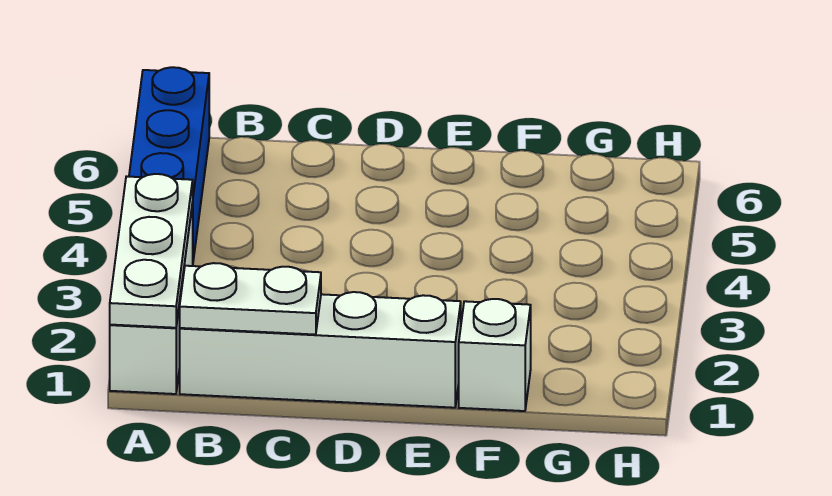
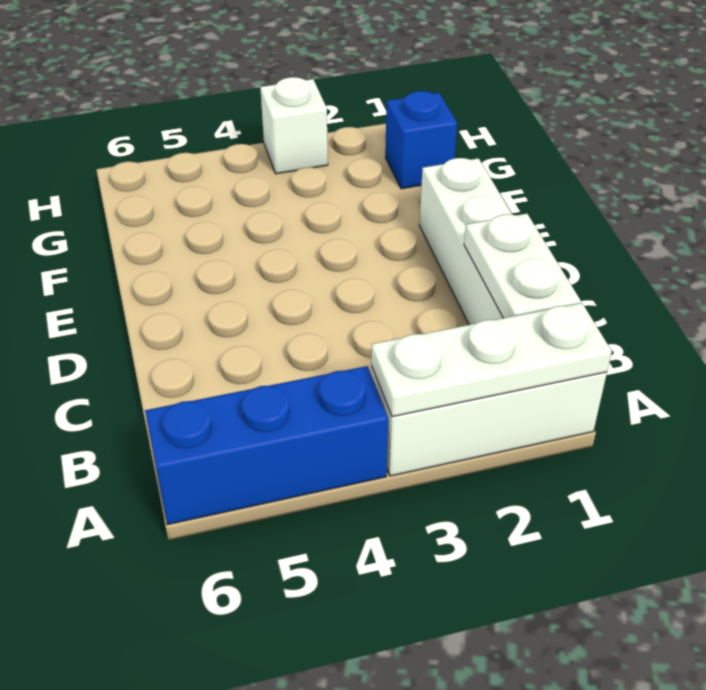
white 1x1 brick [459,299,531,411] -> white 1x1 brick moved to [260,77,328,174]
none -> blue 1x1 brick [385,91,457,189]

